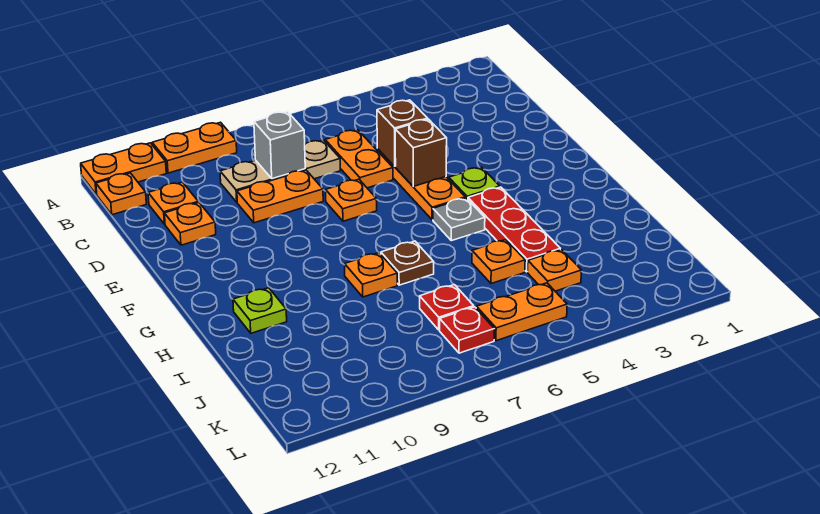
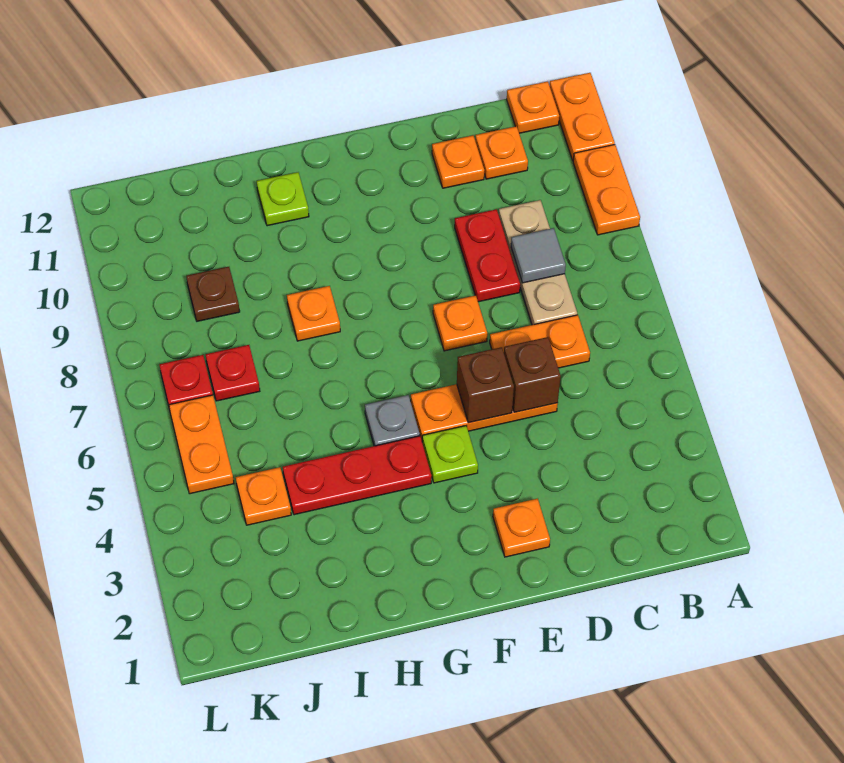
grey 1x1 brick [254,112,305,179] -> grey 1x1 tile [511,228,566,283]
orange 1x2 plate [237,170,323,223] -> red 1x2 plate [455,209,520,302]
brown 1x1 plate [381,241,434,285] -> brown 1x1 plate moved to [186,267,240,321]
orange 1x1 plate [472,240,525,284] -> orange 1x1 plate moved to [493,499,550,557]

